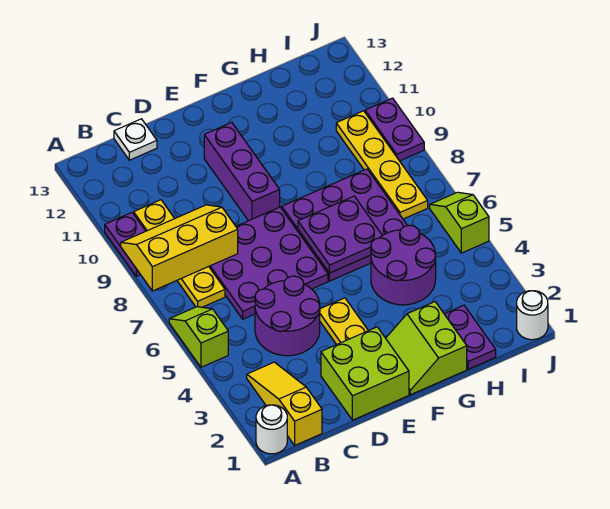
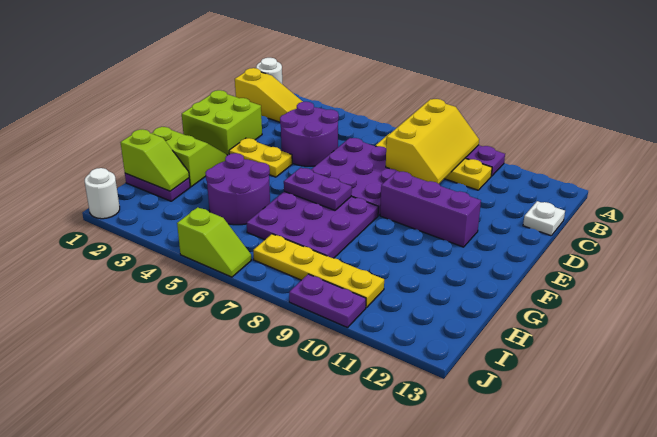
lime 1x2 slope [169,307,228,367] -> lime 1x2 slope moved to [120,129,189,191]
purple 2x2 plate [298,196,382,273] -> purple 1x2 plate [284,168,352,210]

